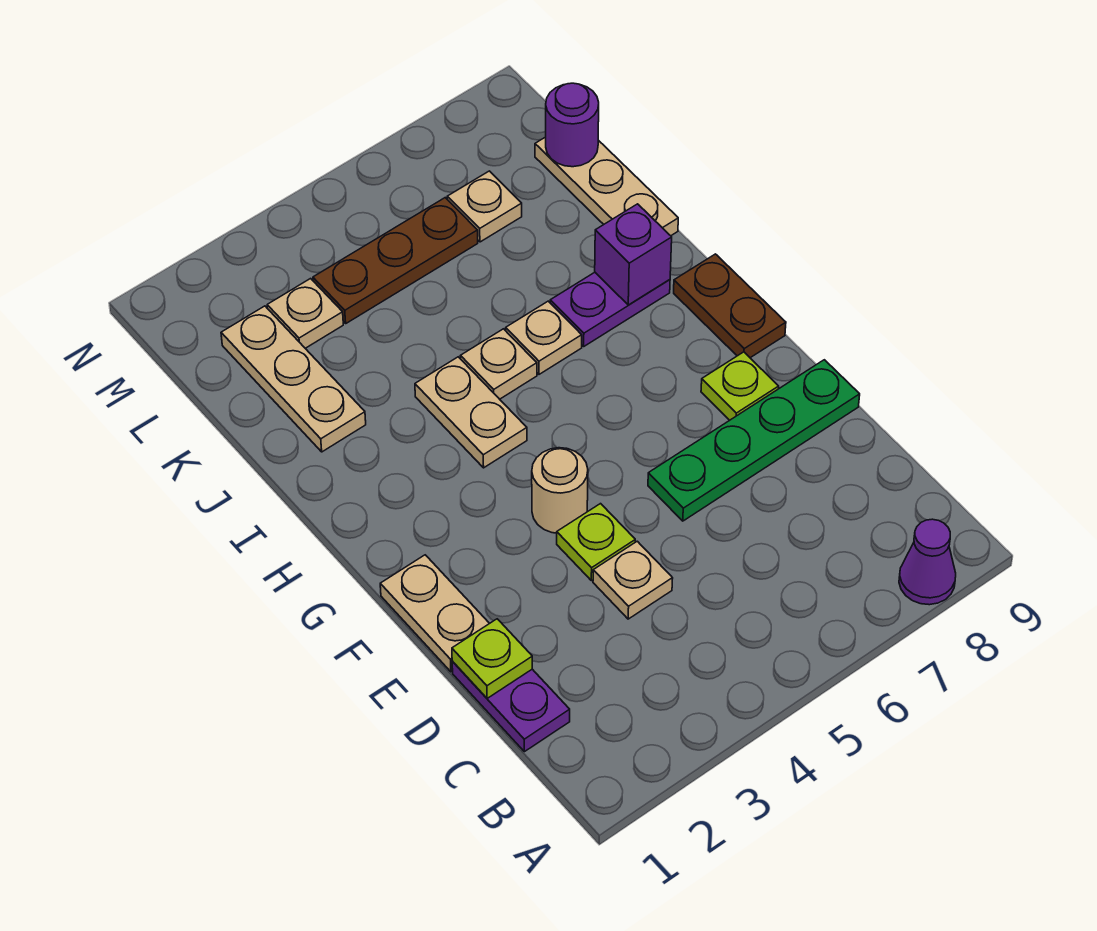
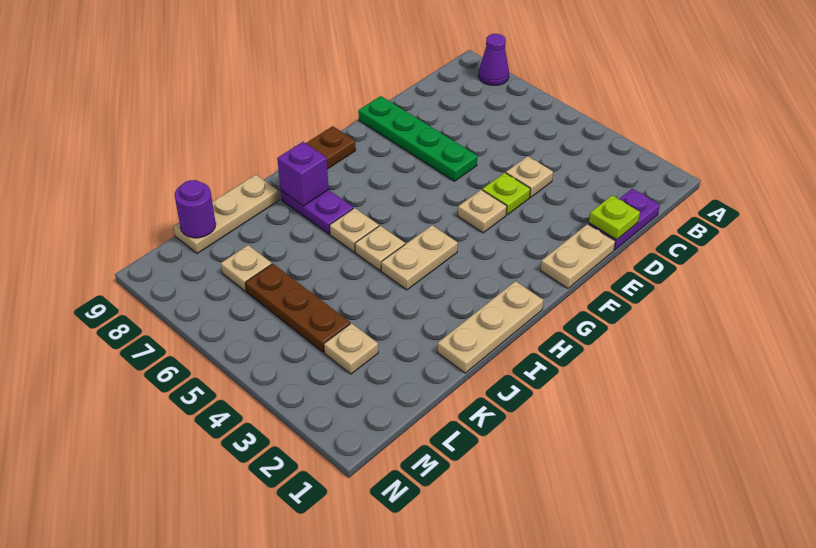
tan 1x1 round brick [532,448,588,533] -> tan 1x1 plate [458,190,507,233]
lime 1x1 plate [701,352,779,420] -> none
tan 1x3 plate [221,306,366,452] -> tan 1x3 plate moved to [437,281,543,373]

